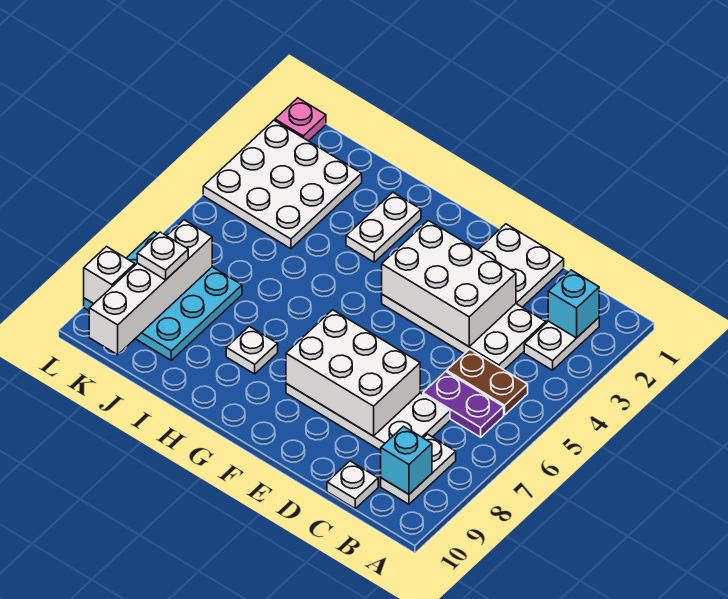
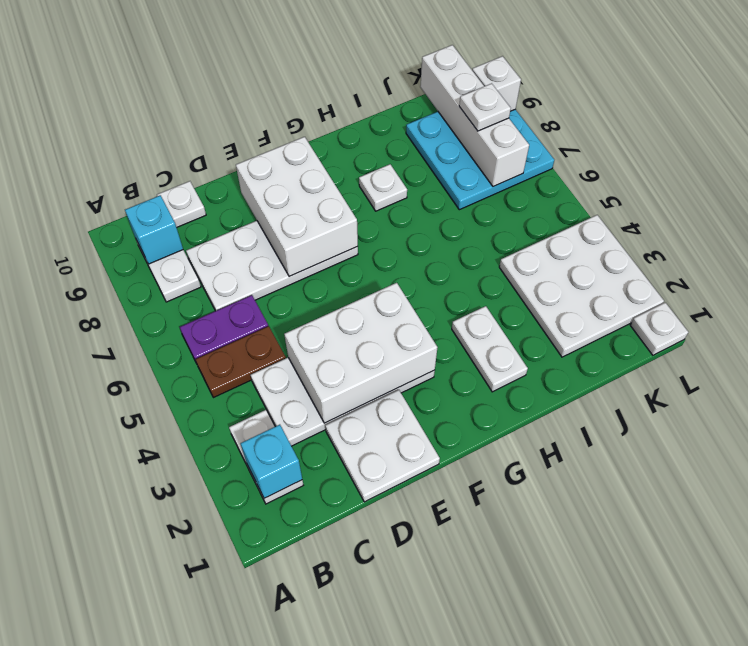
white 2x3 brick [286,310,420,436] -> white 2x3 brick turned to [236,137,358,276]
pink 1x1 plate [275,98,326,141] -> white 1x1 plate [630,303,688,355]

